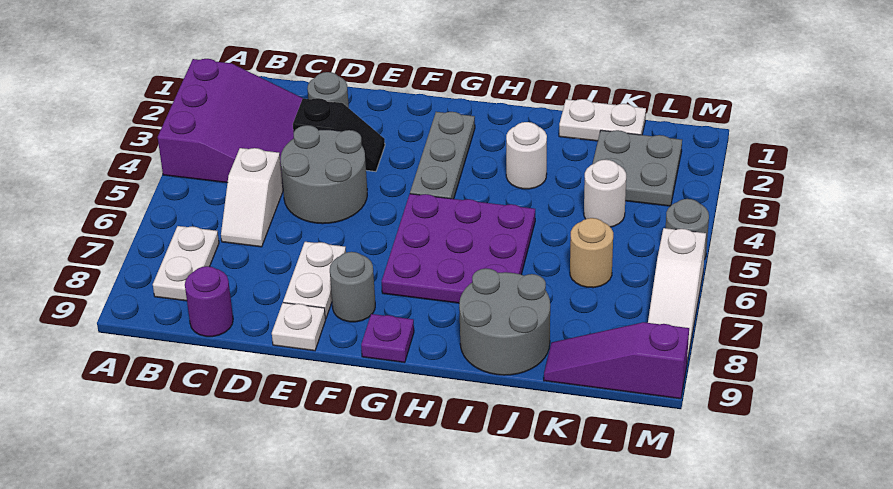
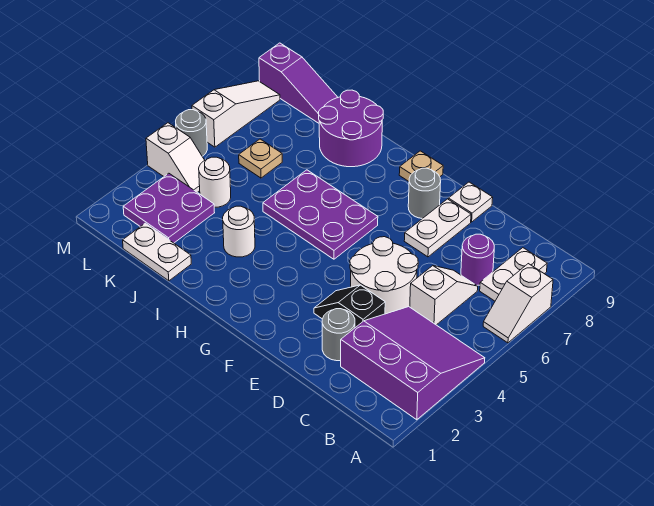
purple 3x3 slope [158,59,303,183] -> purple 3x3 slope turned to [341,307,485,420]
none -> white 1x2 slope [483,264,553,343]
purple 1x1 round brick [185,266,233,337] -> purple 1x1 round brick moved to [461,234,494,285]
grey 2x2 round brick [280,125,367,224] -> white 2x2 round brick [350,237,418,314]
grey 1x3 plate [410,112,475,199] -> none
purple 3x3 plate [382,194,535,303] -> purple 2x3 plate [263,170,378,259]
purple 1x1 plate [361,314,414,363] -> tan 1x1 plate [399,151,443,181]
grey 2x2 round brick [459,268,550,375] -> purple 2x2 round brick [319,90,383,167]
grey 2x2 plate [593,130,682,206] -> purple 2x2 plate [123,173,215,243]
tan 1x1 round brick [570,218,613,288] -> tan 1x1 plate [239,139,282,178]
none -> white 1x2 slope [146,123,205,192]

